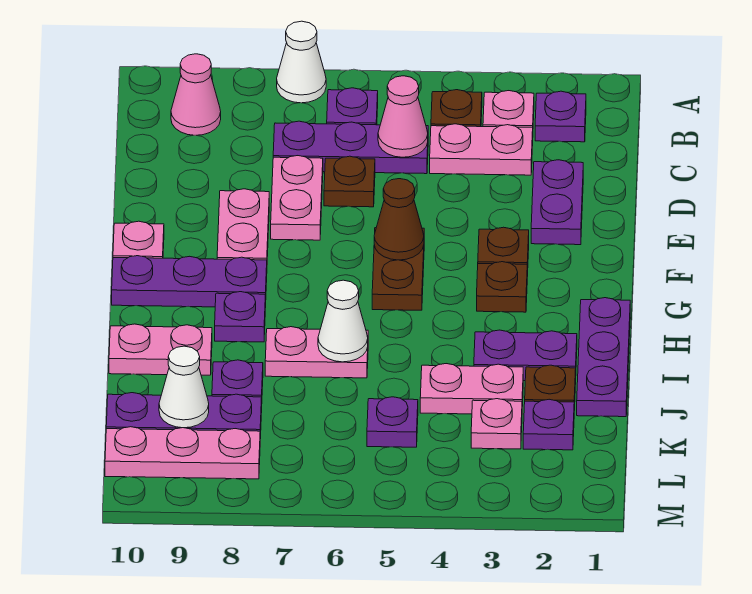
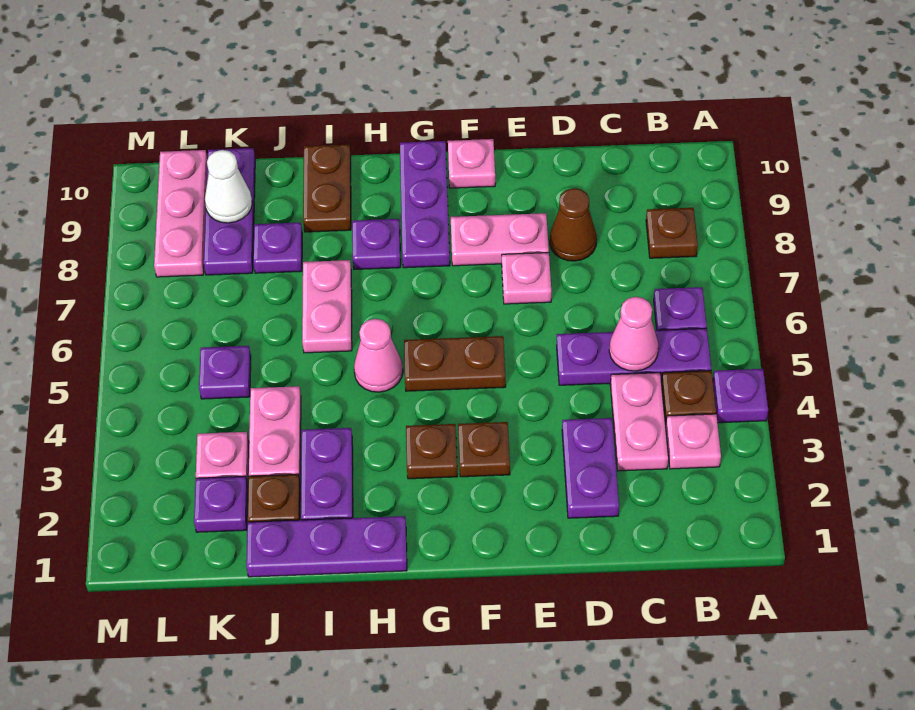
white 1x1 cone [277,21,326,103] -> none
purple 1x1 plate [535,91,586,142] -> purple 1x1 plate moved to [713,369,768,423]
pink 1x1 cone [171,54,221,135] -> pink 1x1 cone moved to [354,319,403,392]
purple 1x3 plate [273,121,428,174] -> purple 1x3 plate turned to [557,328,711,385]
purple 1x2 plate [531,160,583,245] -> purple 1x2 plate turned to [562,418,619,518]
brown 1x1 plate [324,156,375,207] -> brown 1x1 plate moved to [646,208,698,258]
pink 1x2 plate [271,156,323,240] -> pink 1x1 plate [502,253,551,304]
brown 1x1 cone [374,179,424,260] -> brown 1x1 cone moved to [550,188,597,261]
white 1x1 cone [318,280,368,362] -> none
pink 1x2 plate [109,324,212,375] -> brown 1x2 plate [303,145,351,232]

